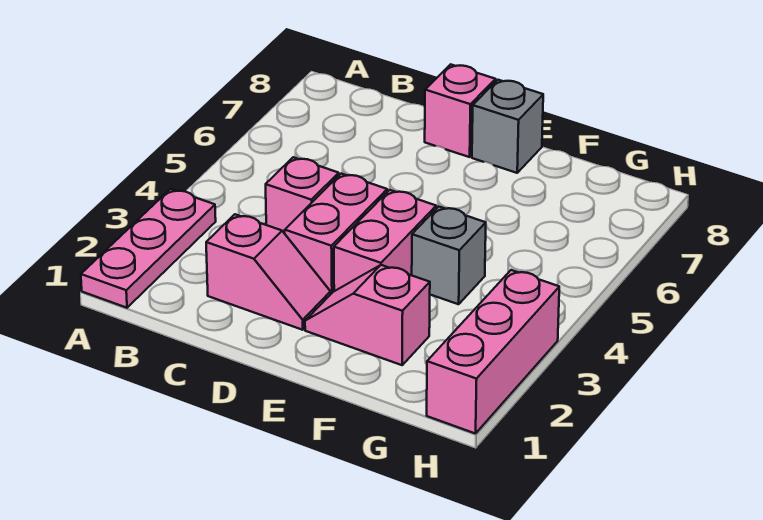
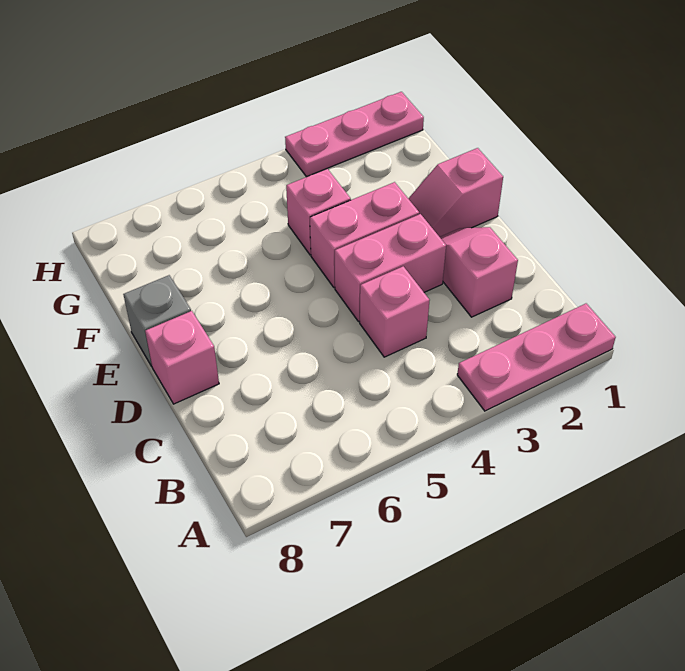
pink 1x2 slope [305,265,430,365] -> pink 1x2 slope turned to [408,148,503,237]
grey 1x1 brick [412,207,486,304] -> pink 1x1 brick [286,169,351,255]
pink 1x3 brick [427,270,559,434] -> pink 1x3 plate [285,92,424,177]

